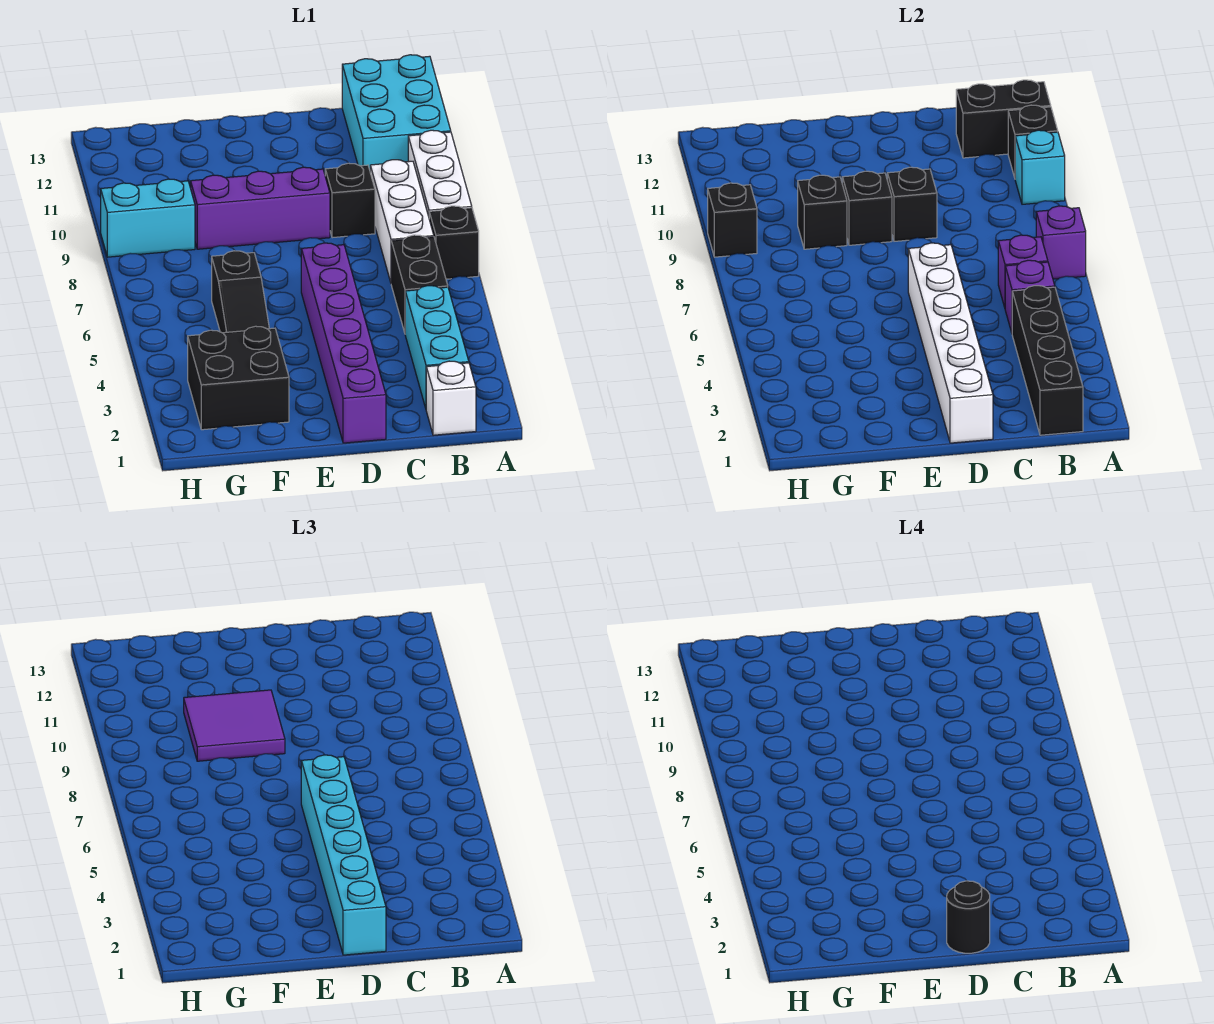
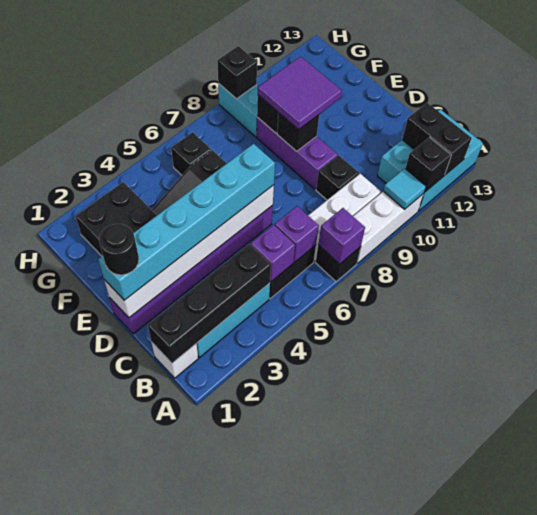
cyan 1x1 brick [1015,130,1065,204] -> cyan 1x1 tile [383,168,426,209]
black 1x1 brick [887,167,937,241] -> black 1x1 brick moved to [171,132,211,175]

